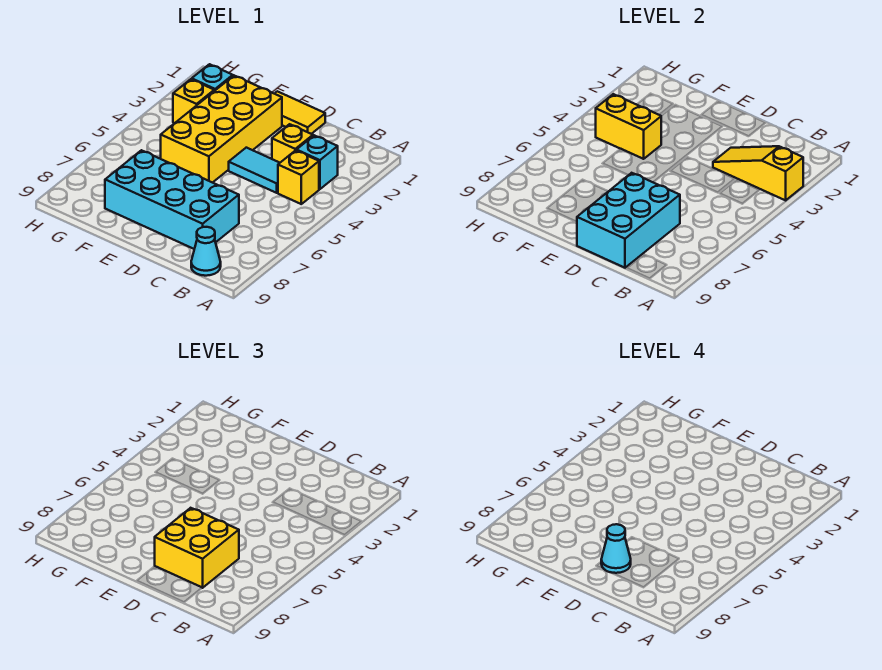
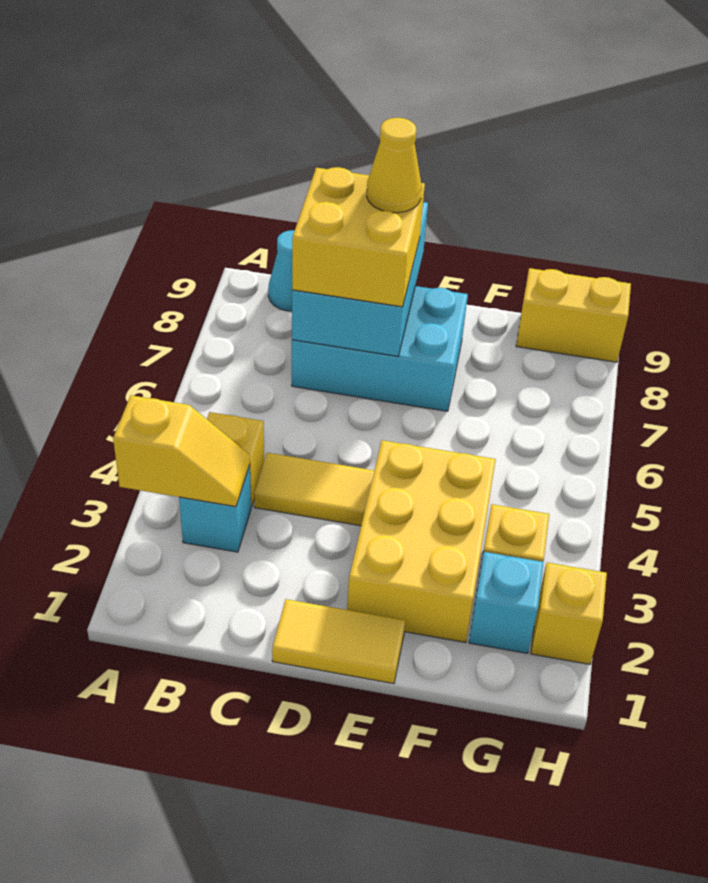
yellow 1x3 slope [713,146,803,200] -> yellow 1x2 slope [113,395,250,507]
yellow 1x1 brick [272,124,313,163] -> yellow 1x1 brick moved to [531,563,607,664]
cyan 1x2 tile [229,148,279,193] -> yellow 1x2 tile [254,453,374,526]
cyan 2x4 brick [105,150,239,249] -> cyan 2x3 brick [292,286,468,411]
cyan 1x1 cone [601,524,631,573] -> yellow 1x1 cone [367,118,422,213]
yellow 2x4 brick [161,76,282,183] -> yellow 2x3 brick [347,440,496,643]
yellow 1x2 brick [596,94,661,159] -> yellow 1x2 brick moved to [516,268,631,362]

